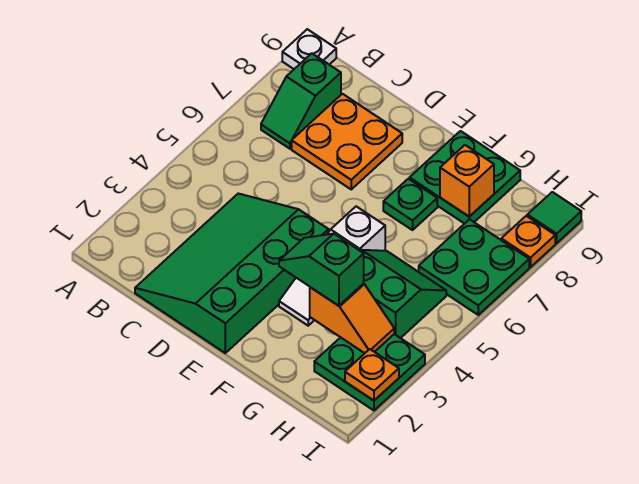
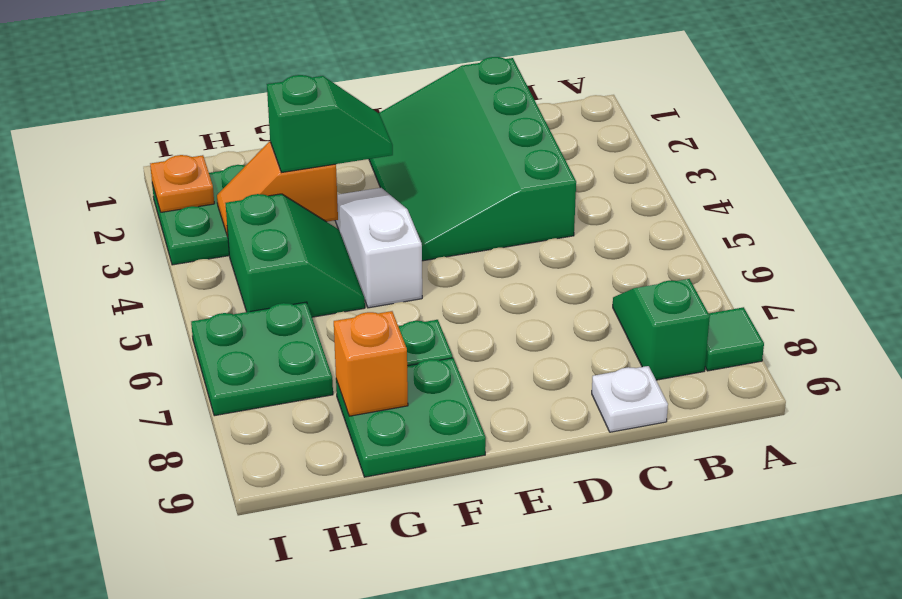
white 1x1 plate [282,29,336,69] -> white 1x1 plate moved to [592,366,668,432]
green 3x4 slope [135,194,329,353] -> green 3x4 slope turned to [369,57,576,261]
orange 2x2 plate [292,94,402,189] -> none
green 2x2 slope [360,250,446,338] -> green 2x2 slope turned to [226,194,365,317]
orange 1x1 plate [501,216,555,267] -> none
green 1x1 tile [527,192,581,243] -> green 1x1 tile moved to [705,307,764,371]

